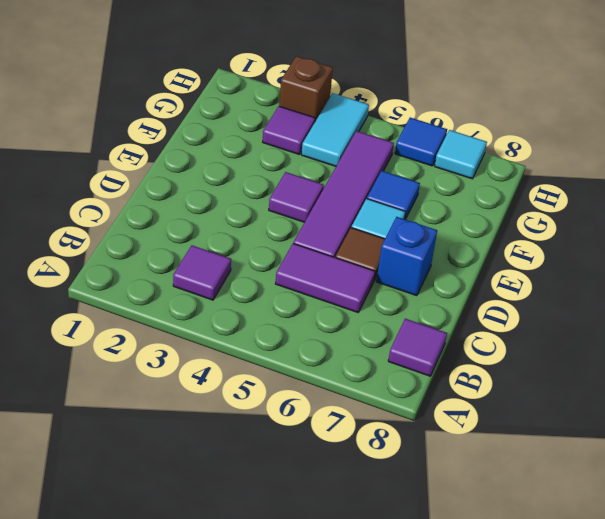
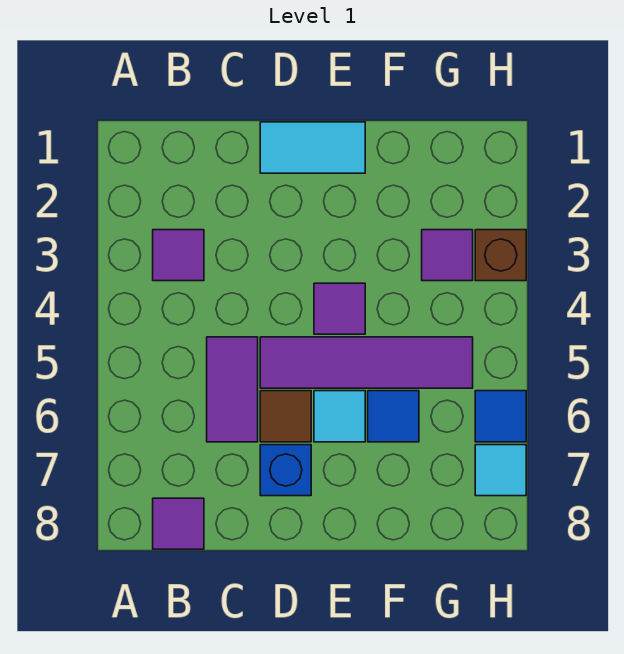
cyan 1x2 tile [301,93,369,166] -> cyan 1x2 tile moved to [260,122,365,173]

